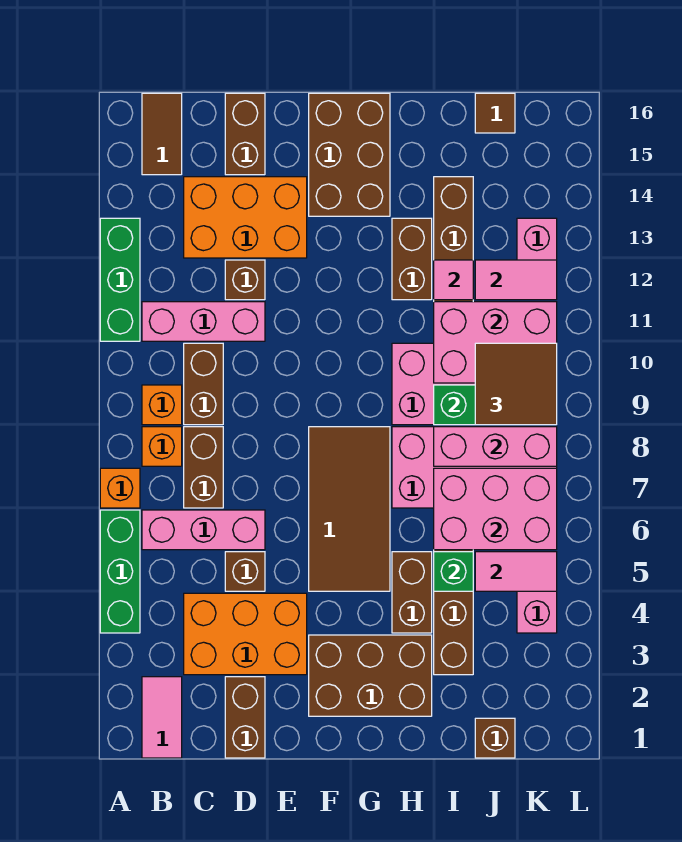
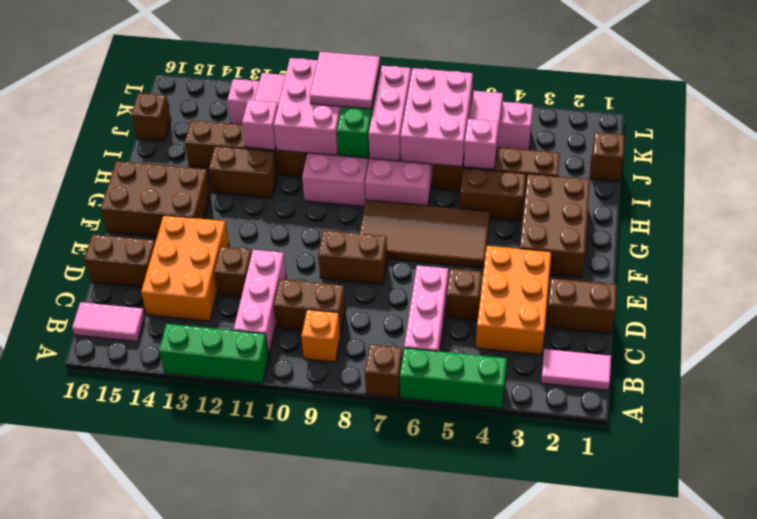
orange 1x1 brick [100,468,140,508] -> brown 1x1 brick [365,344,403,398]
orange 1x1 brick [142,427,182,466] -> none
brown 1x2 tile [142,93,182,175] -> pink 1x2 tile [72,302,145,342]
brown 1x2 brick [184,427,223,508] -> brown 1x2 brick moved to [318,230,387,284]
green 1x1 brick [434,552,473,591] -> pink 1x1 brick [464,119,498,169]
pink 1x1 tile [434,260,473,300] -> pink 1x1 brick [242,100,278,150]
brown 2x2 tile [475,343,557,425] -> pink 2x2 tile [310,52,380,109]
brown 1x1 tile [475,93,515,133] -> brown 1x1 brick [131,93,171,141]

